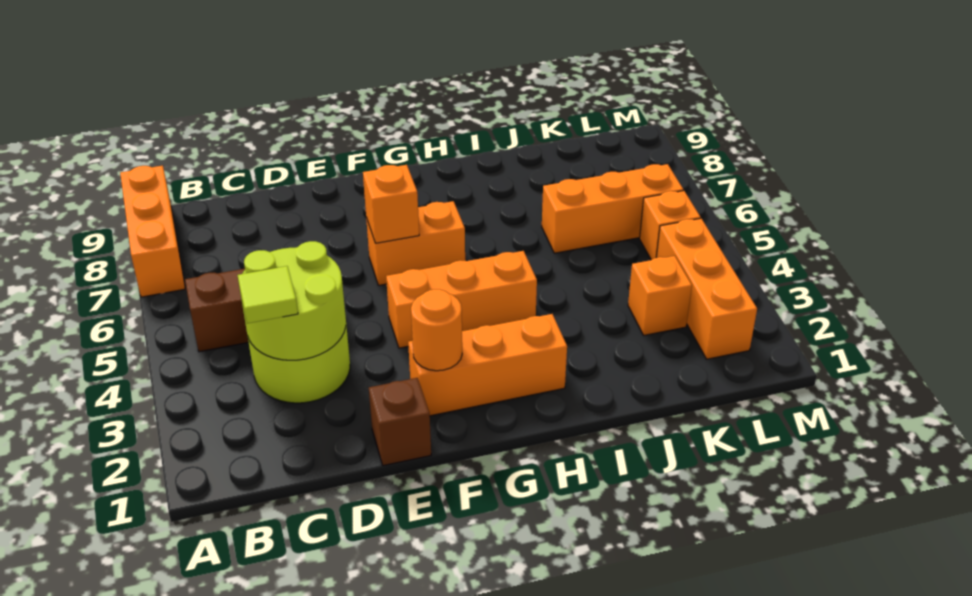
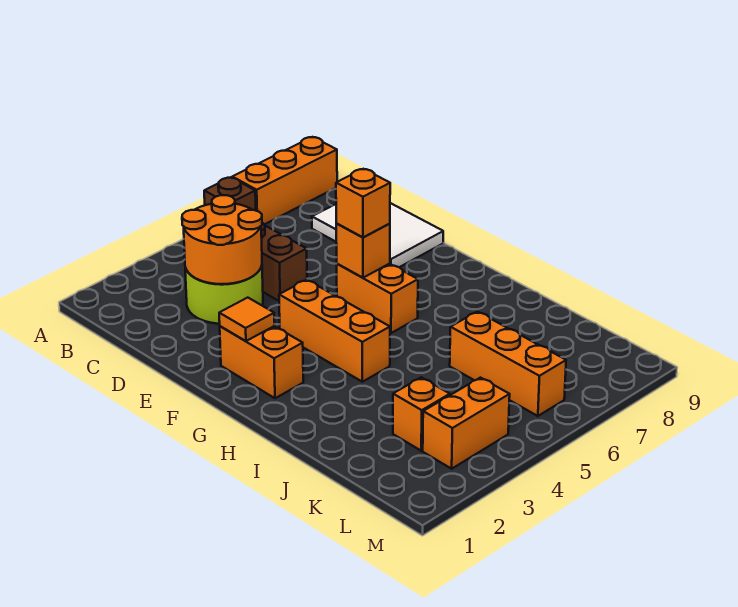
lime 2x2 round brick [241,241,346,360] -> orange 2x2 round brick [182,195,262,284]
lime 1x1 tile [238,266,298,323] -> none
none -> white 2x3 tile [312,203,443,267]
brown 1x1 brick [369,378,431,466] -> brown 1x1 brick moved to [204,177,256,211]
orange 1x3 brick [408,314,567,416] -> orange 1x2 brick [220,326,303,398]
orange 1x1 round brick [411,289,462,371] -> orange 1x1 tile [219,298,275,341]
orange 1x3 brick [656,218,757,359] -> orange 1x2 brick [423,378,510,469]
orange 1x1 brick [640,191,701,260] -> orange 1x1 brick moved to [336,169,390,237]

